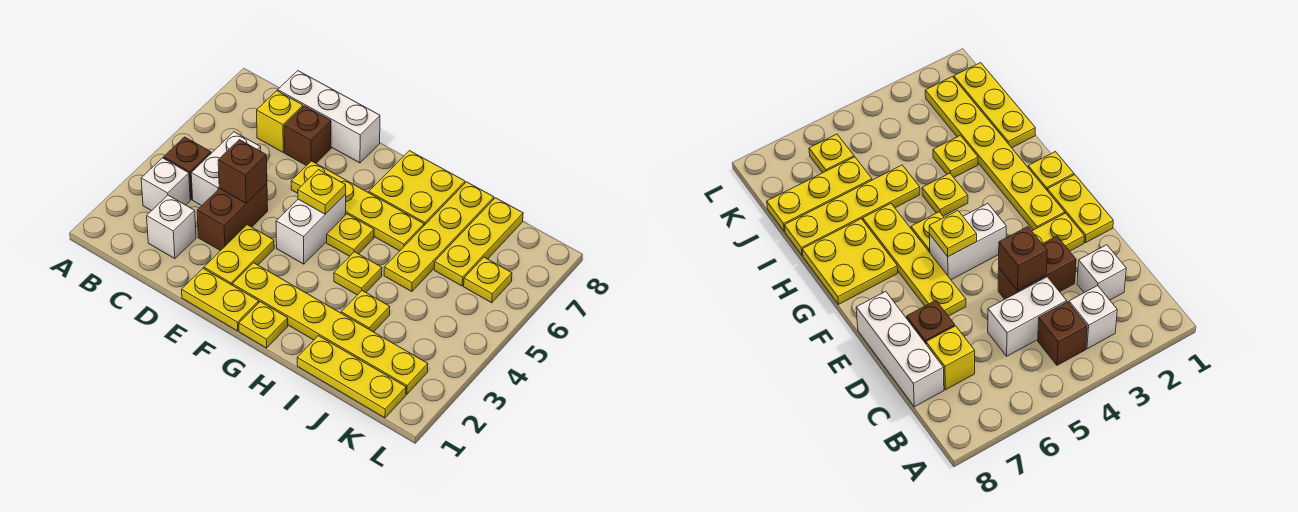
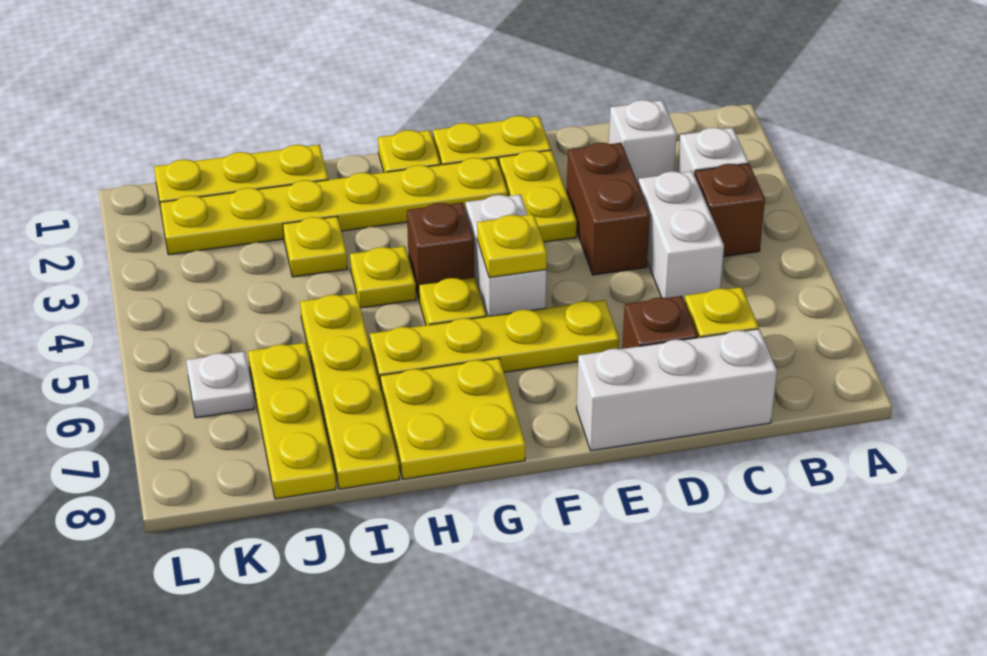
brown 1x1 brick [218,140,267,203] -> brown 1x1 brick moved to [407,202,474,298]
yellow 1x1 plate [464,257,512,303] -> white 1x1 plate [186,351,254,418]

